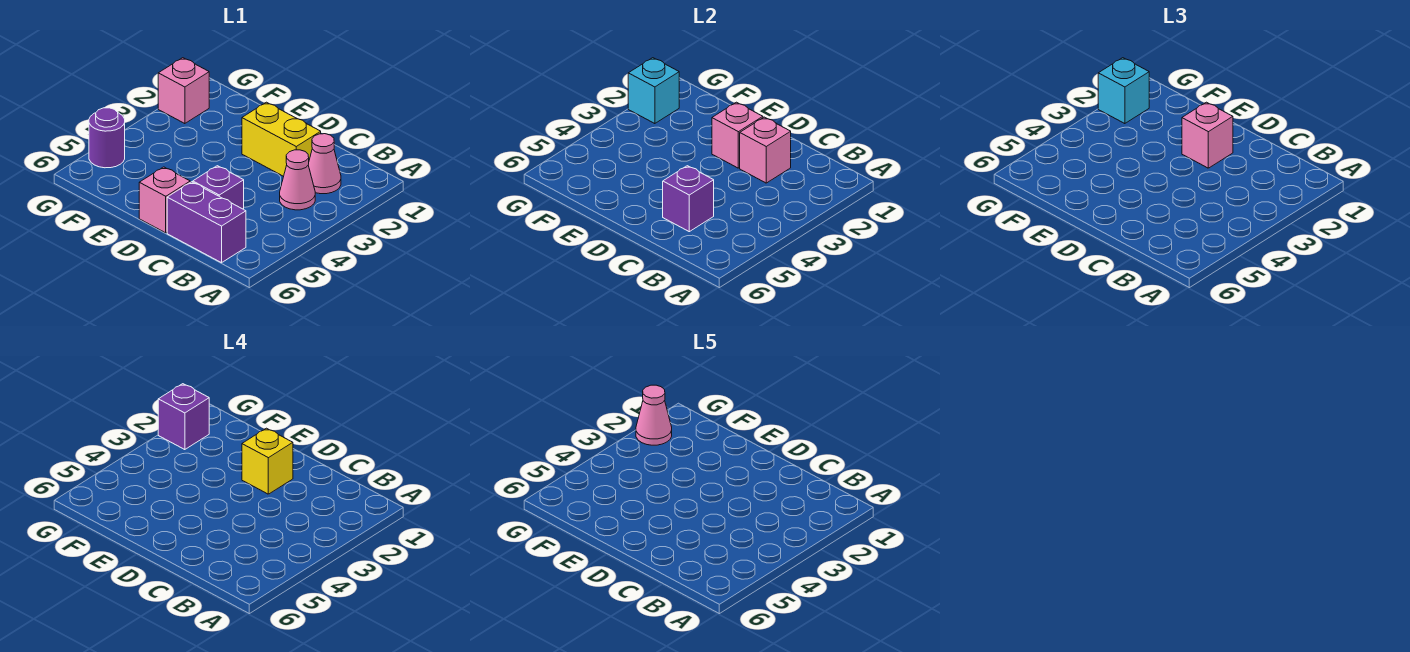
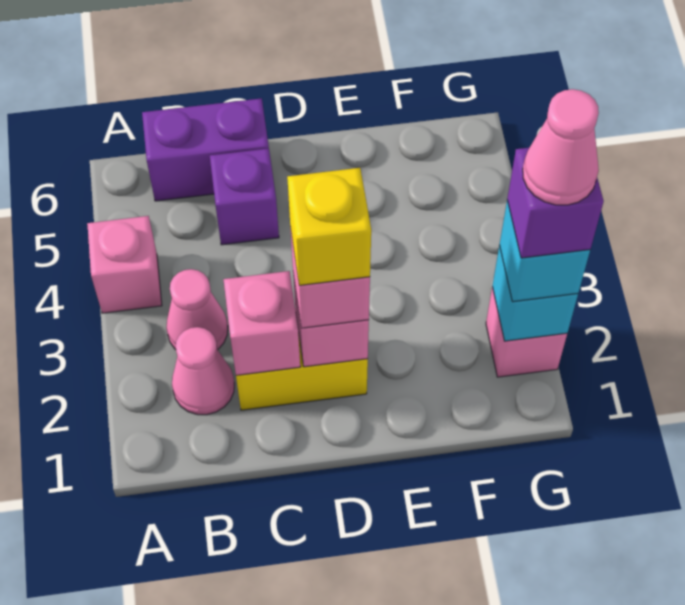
purple 1x1 brick [663,166,714,232] -> none
pink 1x1 brick [139,167,190,233] -> pink 1x1 brick moved to [87,216,162,313]
purple 1x1 round brick [89,108,125,168] -> none

